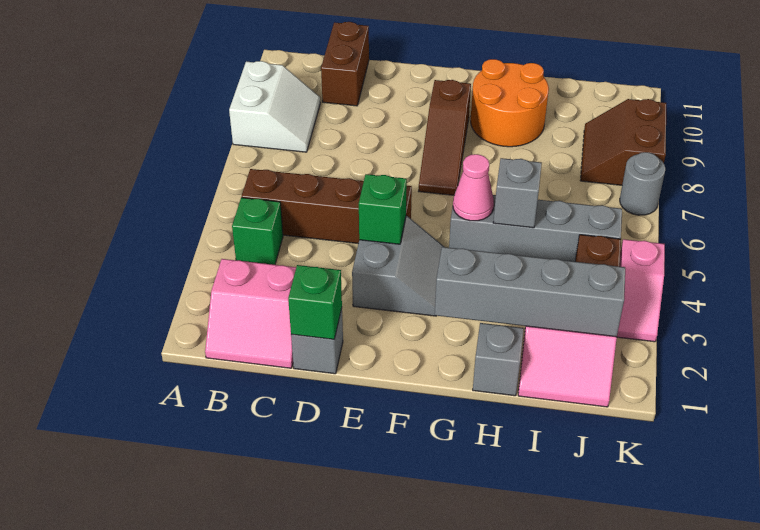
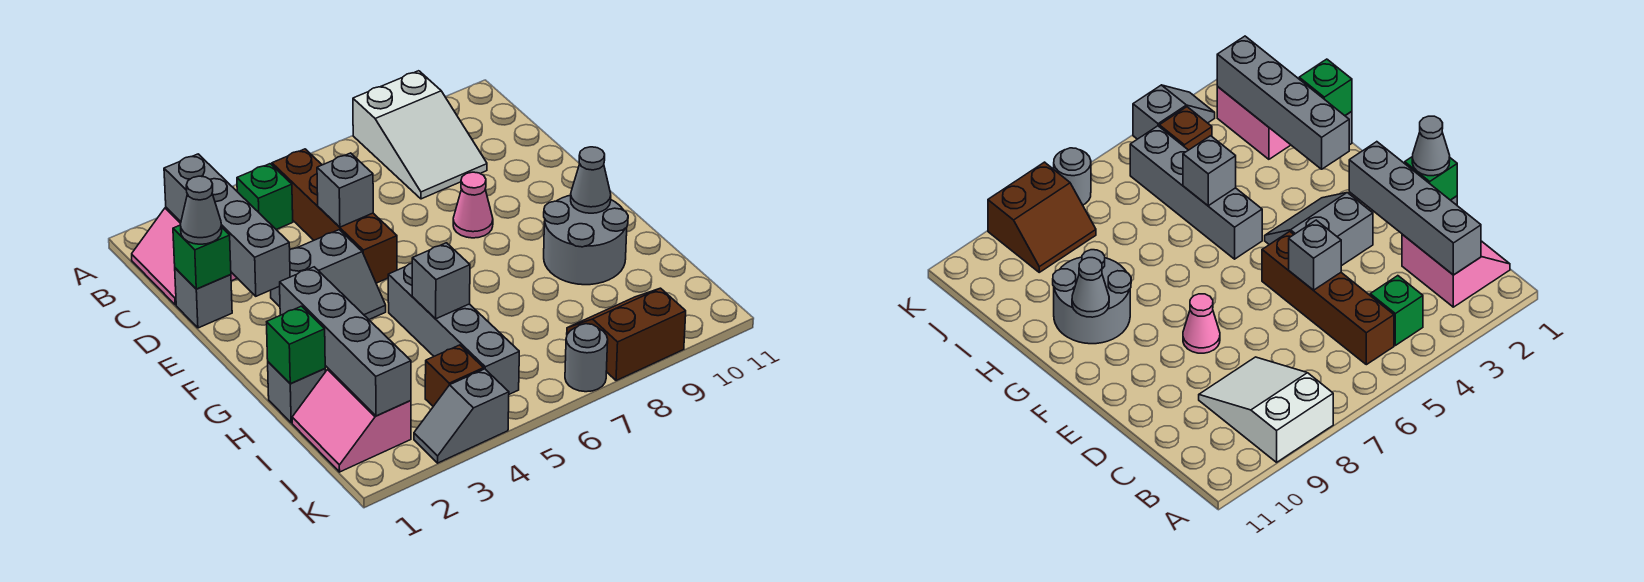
white 2x2 slope [229,61,320,152] -> white 2x3 slope [353,71,487,199]
none -> grey 1x4 brick [164,154,290,296]
brown 1x2 brick [321,22,369,106] -> none
none -> grey 1x1 cone [180,176,222,244]
none -> grey 1x1 brick [317,153,373,227]
green 1x1 brick [359,174,407,244] -> green 1x1 brick moved to [267,306,325,384]
brown 1x3 slope [419,80,471,195] -> none
pink 1x1 cone [453,154,494,221] -> pink 1x1 cone moved to [453,172,493,238]
orange 2x2 round brick [471,59,549,147] -> grey 2x2 round brick [544,195,628,285]
none -> grey 1x1 cone [571,147,611,213]
pink 1x2 slope [617,239,665,342] -> grey 1x2 slope [414,369,509,463]

